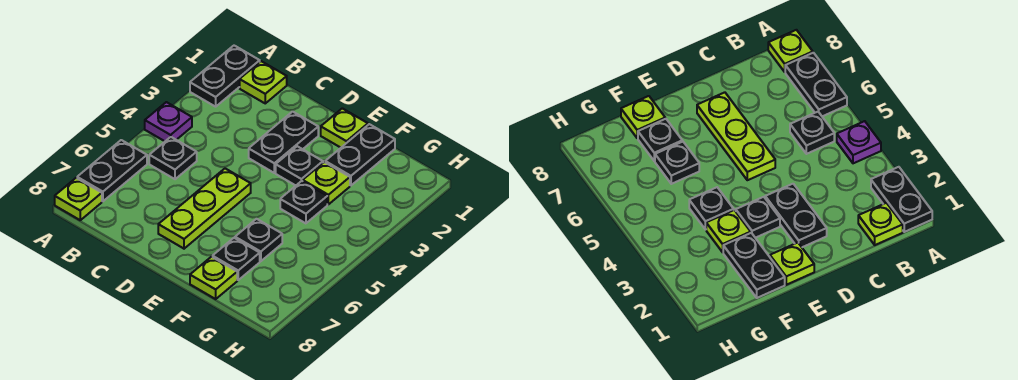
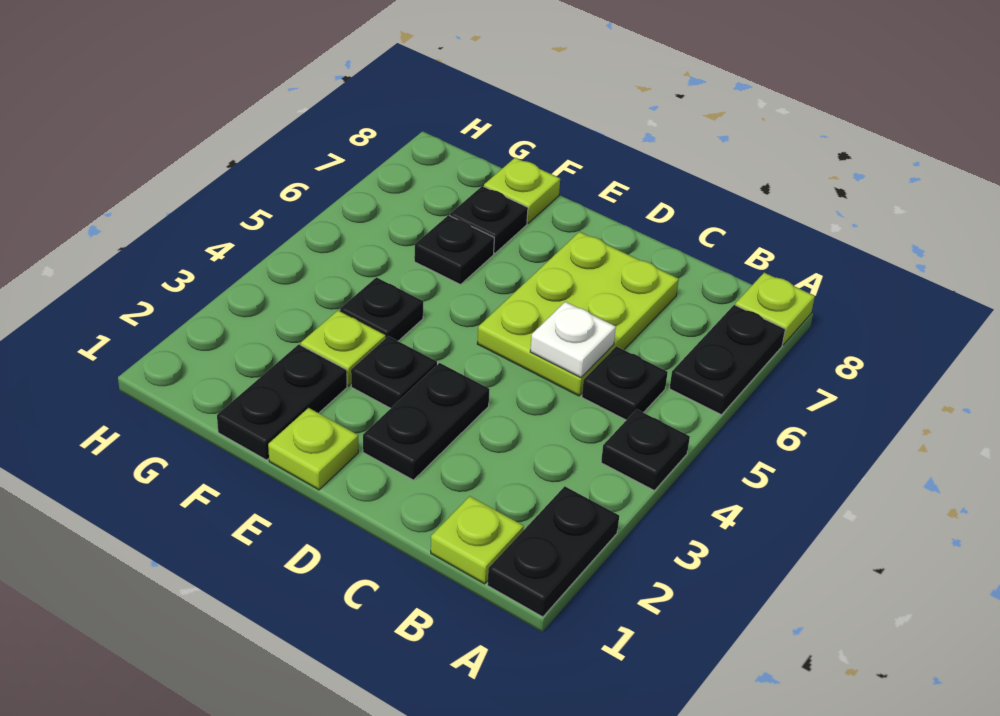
purple 1x1 plate [145,102,192,141] -> black 1x1 plate [601,409,690,491]
none -> white 1x1 plate [530,302,616,378]
lime 1x3 plate [158,169,251,249] -> lime 2x3 plate [477,232,679,396]

